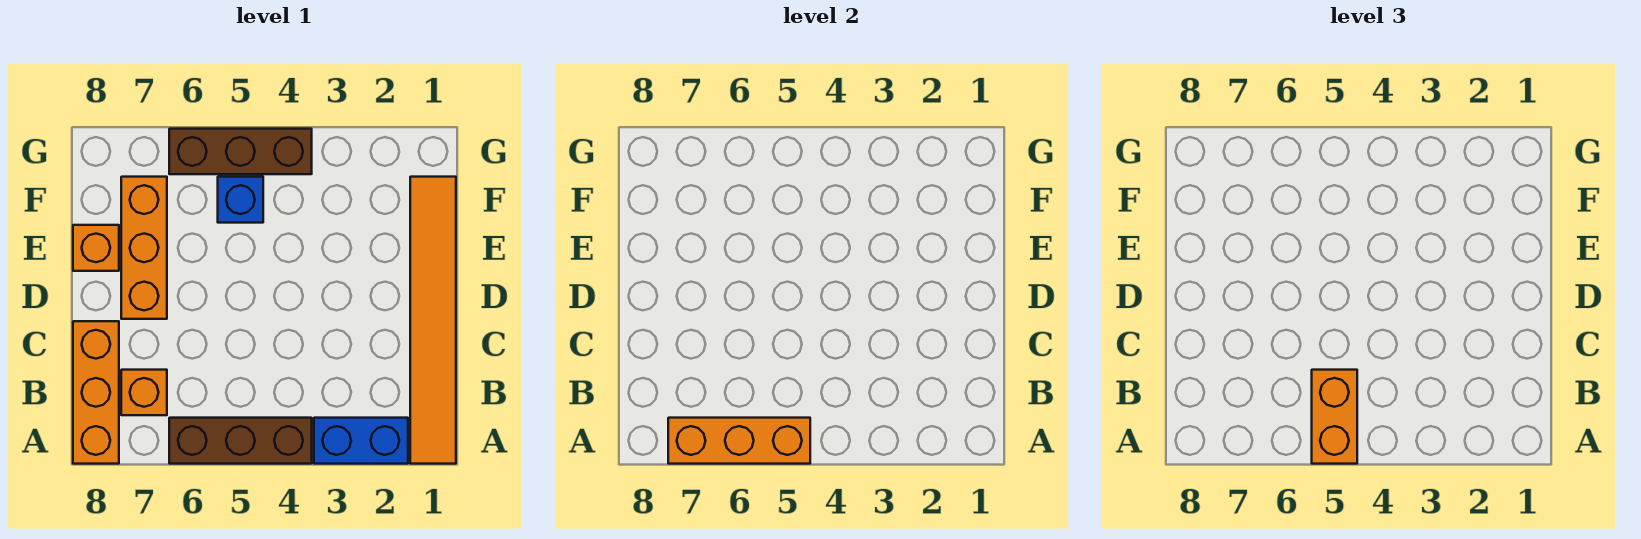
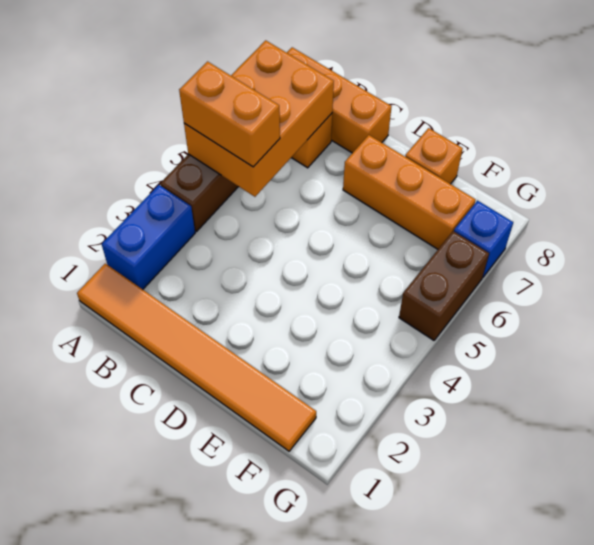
orange 1x3 brick [668,418,810,464] -> orange 2x3 brick [184,40,334,197]
blue 1x1 brick [218,177,263,223] -> blue 1x1 brick moved to [454,200,513,277]
brown 1x3 brick [169,129,312,174] -> brown 1x2 brick [399,231,489,340]

